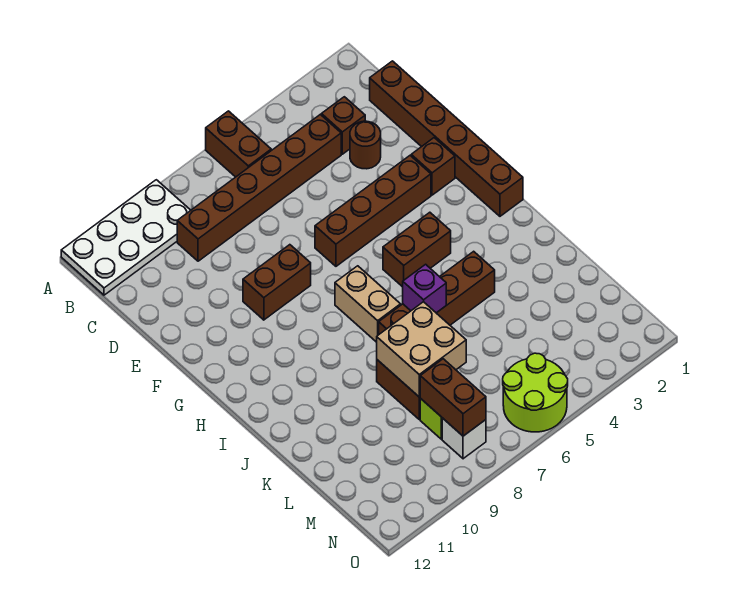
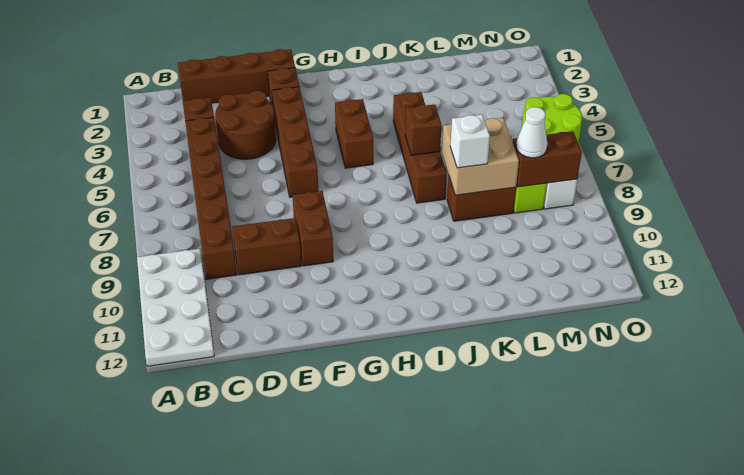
brown 1x2 brick [206,111,271,177] -> brown 1x2 brick moved to [232,218,301,275]
brown 1x6 brick [370,61,523,216] -> brown 1x4 brick [178,49,295,103]
brown 1x1 round brick [350,121,381,169] -> brown 2x2 round brick [215,91,276,159]
tan 1x2 brick [335,266,401,342] -> none
purple 1x1 brick [403,264,446,313] -> brown 1x1 brick [405,105,441,155]
none -> white 1x1 brick [450,115,490,168]
none -> white 1x1 cone [516,107,548,158]

